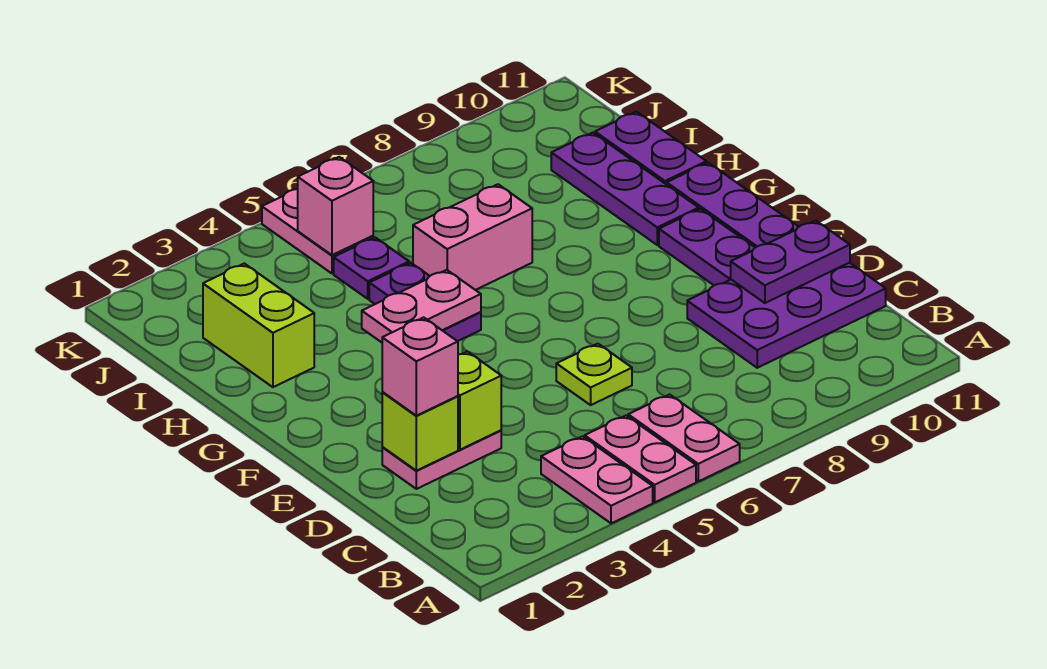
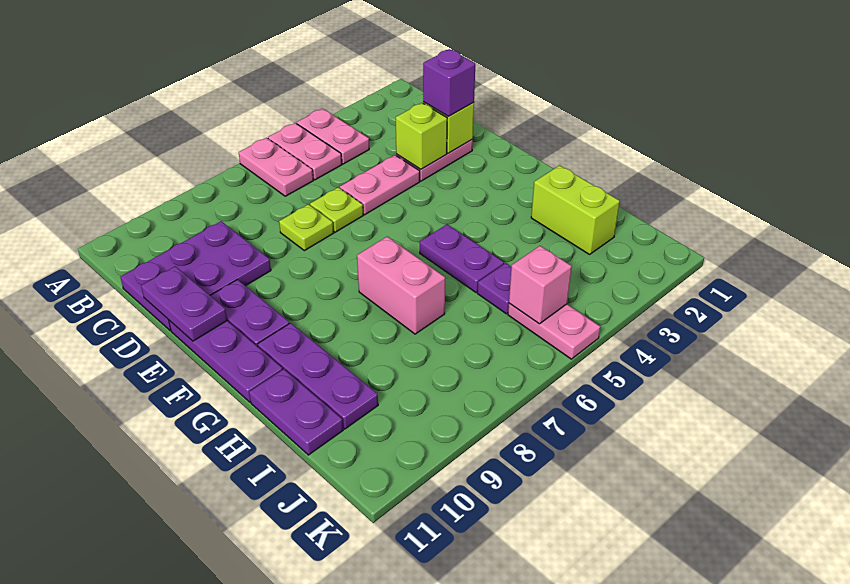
pink 1x1 brick [382,317,458,416] -> purple 1x1 brick [423,49,475,116]
none -> lime 1x1 plate [279,204,334,251]
purple 1x2 plate [731,221,850,303] -> purple 1x2 plate turned to [141,266,227,341]
pink 1x2 plate [362,270,481,342] -> pink 1x2 plate moved to [340,155,420,215]
pink 1x2 brick [413,184,532,290] -> pink 1x2 brick turned to [357,237,445,334]

